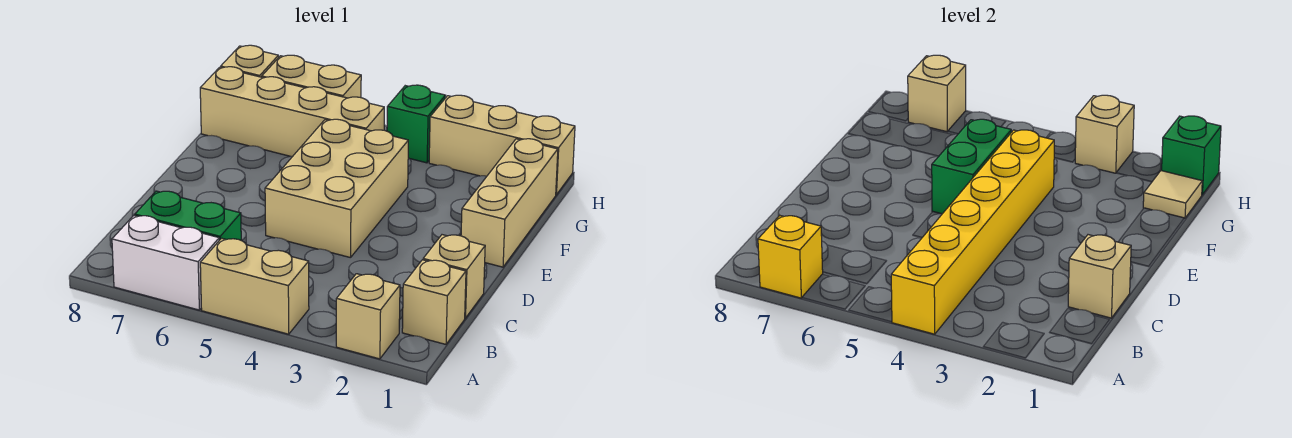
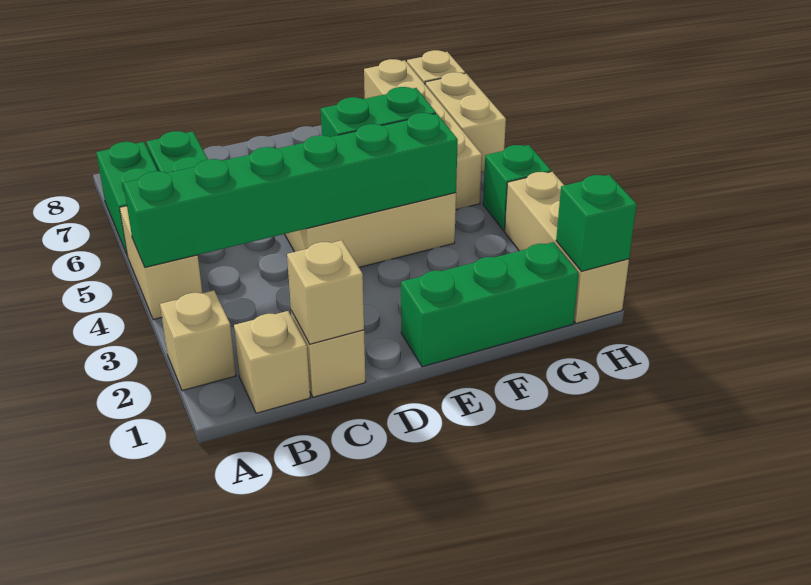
yellow 1x6 brick [891,130,1054,334] -> green 1x6 brick [123,113,458,267]
white 1x2 brick [112,215,219,310] -> green 1x2 brick [96,142,158,254]
yellow 1x1 brick [758,216,823,298] -> none
tan 1x3 brick [461,139,558,267] -> green 1x3 brick [401,242,579,367]
tan 1x1 tile [1143,171,1202,218] -> none
tan 1x1 brick [1075,95,1134,173] -> none
tan 1x1 brick [908,55,966,132] -> none

